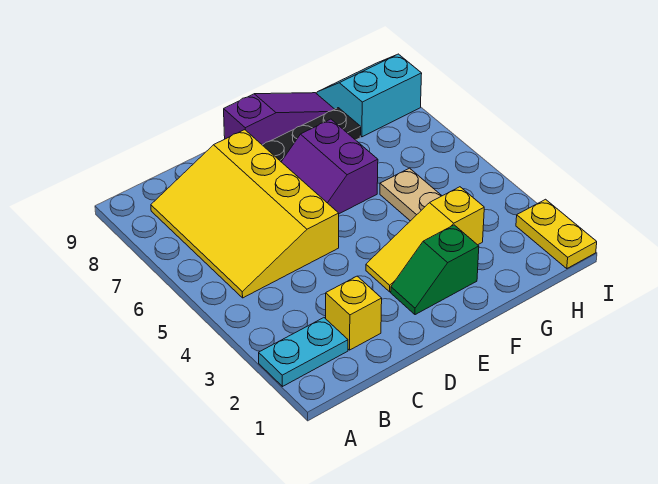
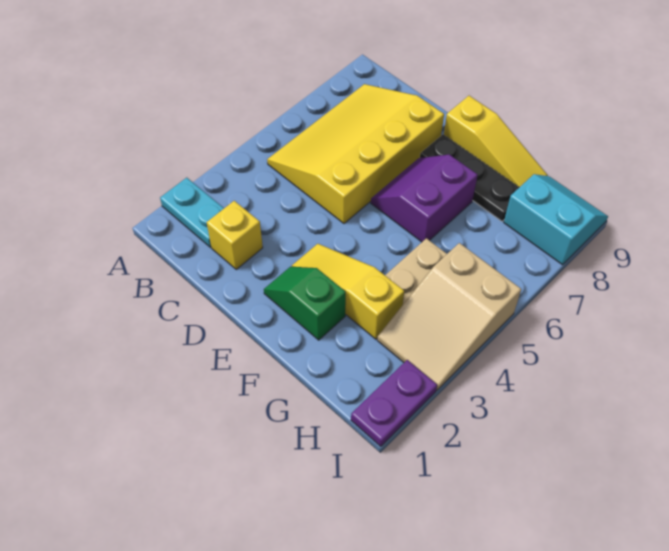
purple 1x3 slope [224,93,334,145] -> yellow 1x3 slope [444,96,548,187]
none -> tan 2x3 slope [377,243,521,390]
yellow 1x2 plate [516,199,597,268] -> purple 1x2 plate [351,360,437,447]

